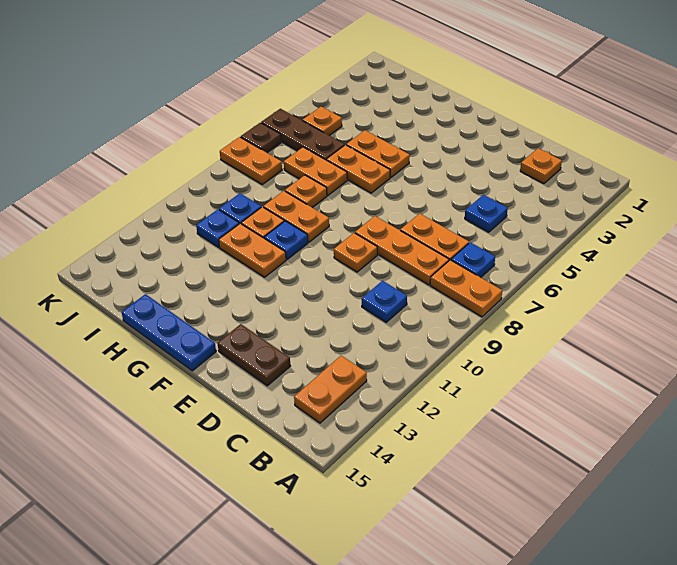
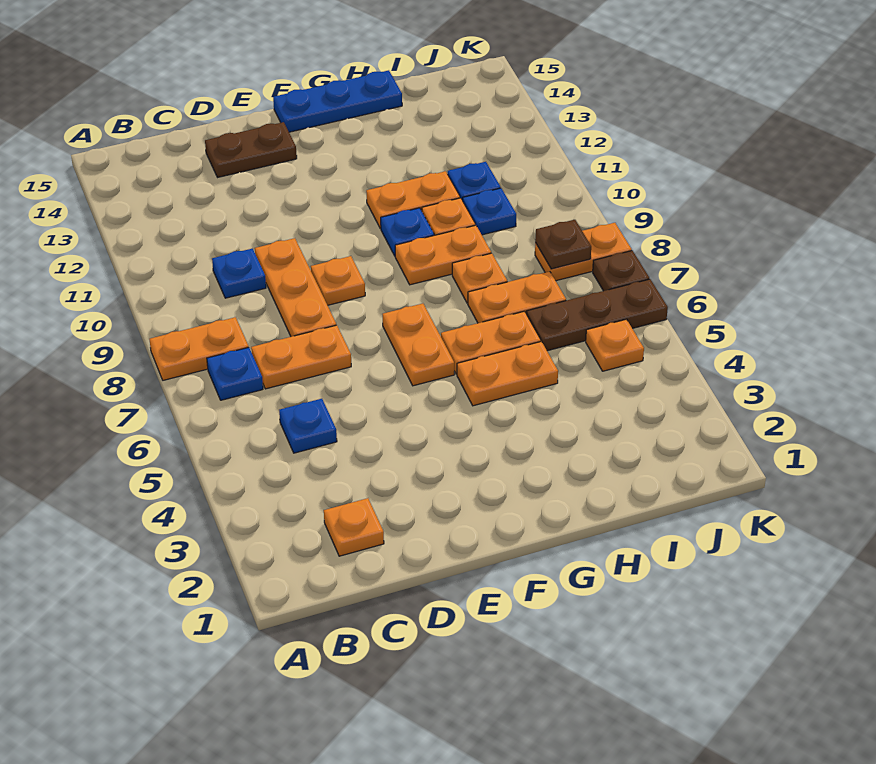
orange 1x2 plate [294,356,367,423] -> orange 1x2 plate moved to [383,304,454,386]
orange 1x3 plate [355,216,449,285] -> orange 1x3 plate turned to [255,238,336,337]
none -> brown 1x1 plate [535,220,591,269]

